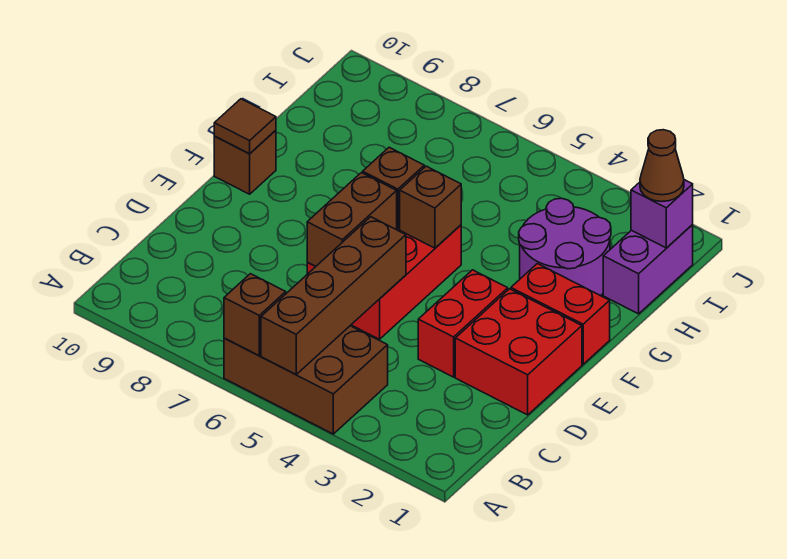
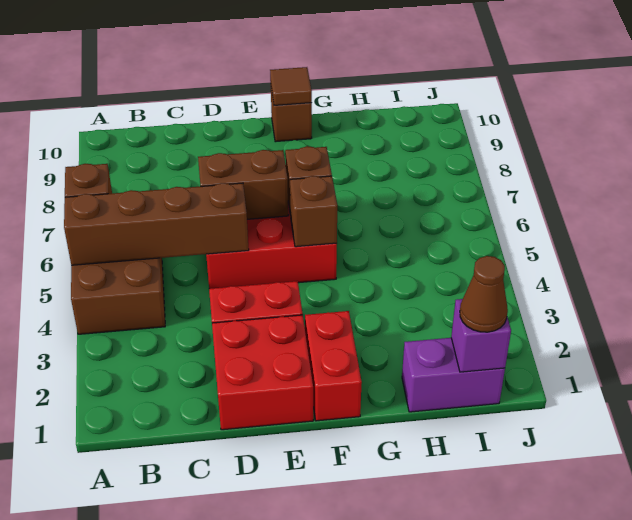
purple 2x2 round brick [519,198,611,296] -> none

